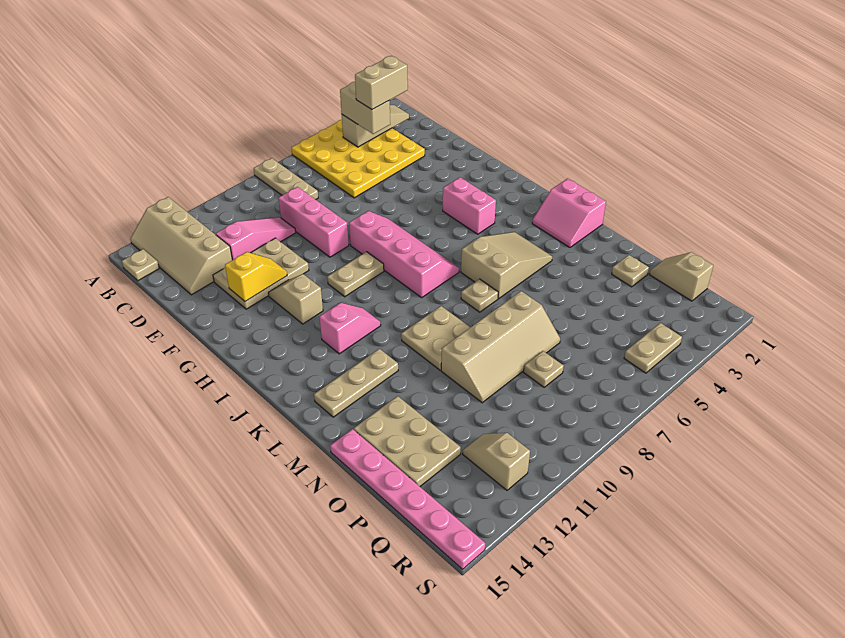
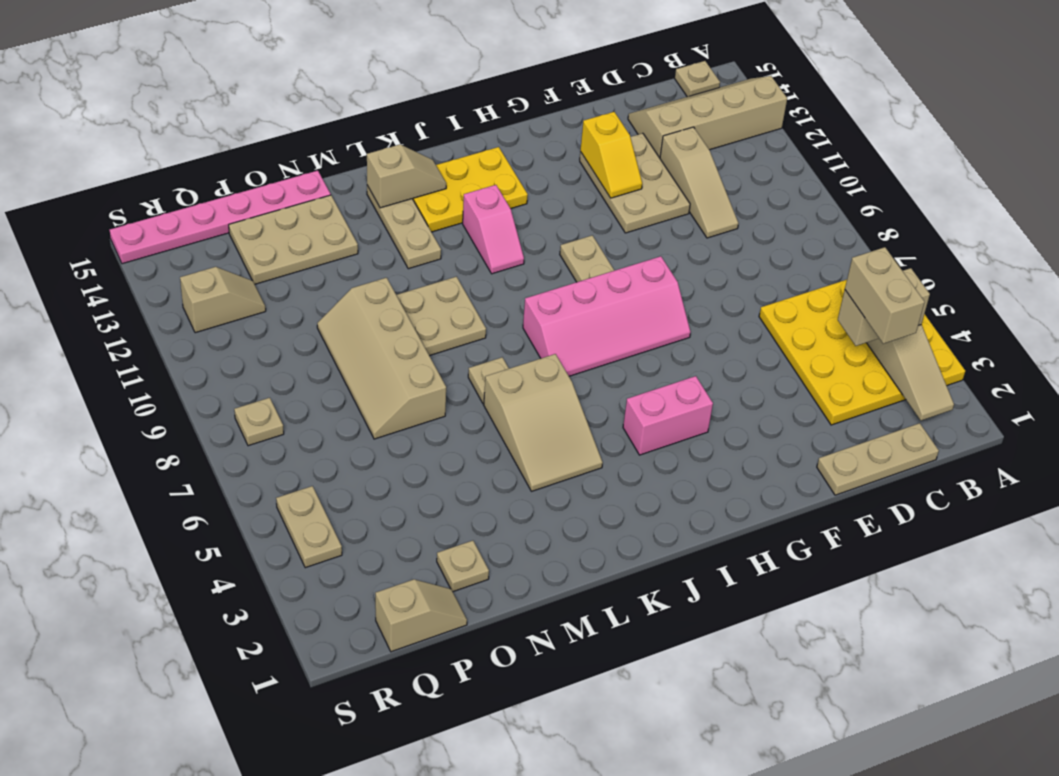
tan 1x3 plate [254,158,318,200] -> tan 1x3 plate moved to [817,423,939,495]
pink 1x3 brick [279,187,349,257] -> none
pink 1x3 slope [216,217,296,260] -> tan 1x3 slope [660,127,739,238]
tan 1x2 slope [268,274,323,324] -> tan 1x2 slope moved to [367,144,446,208]
none -> yellow 2x3 plate [413,147,528,232]
pink 2x2 slope [532,178,606,247] -> none
tan 1x1 plate [524,351,564,387] -> tan 1x1 plate moved to [234,398,284,446]

